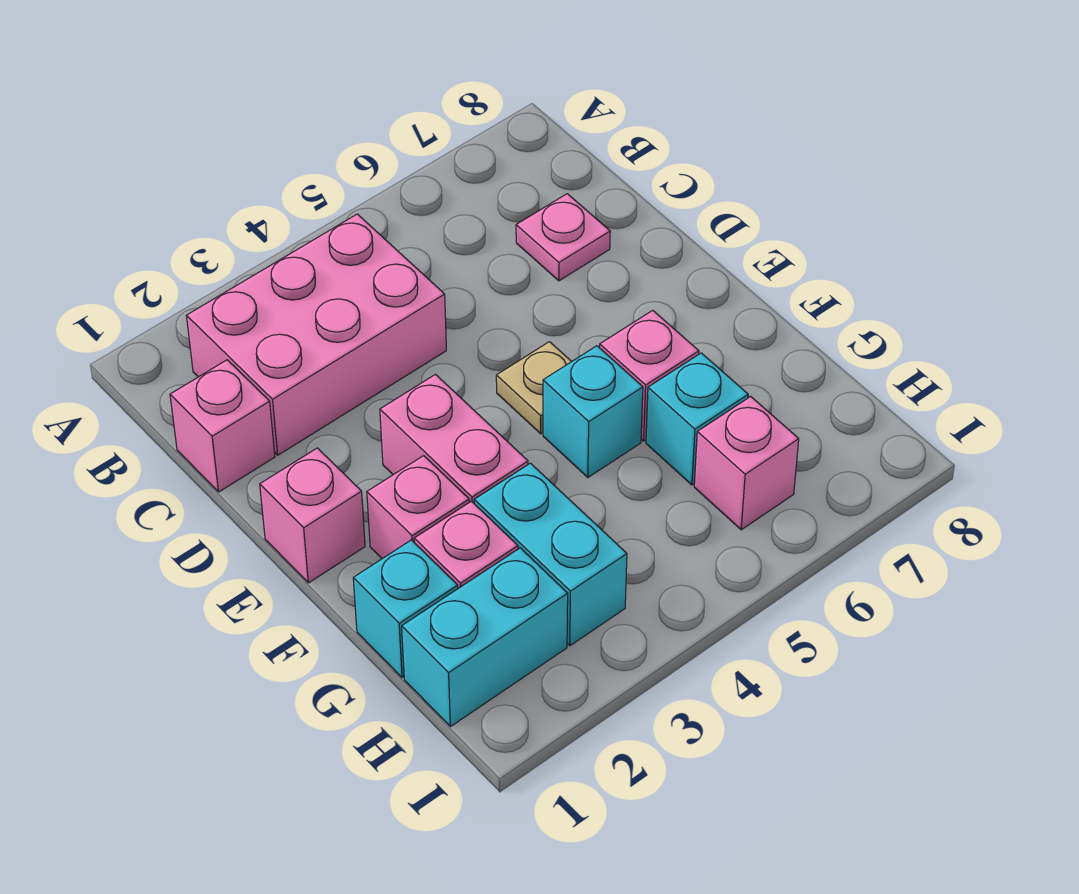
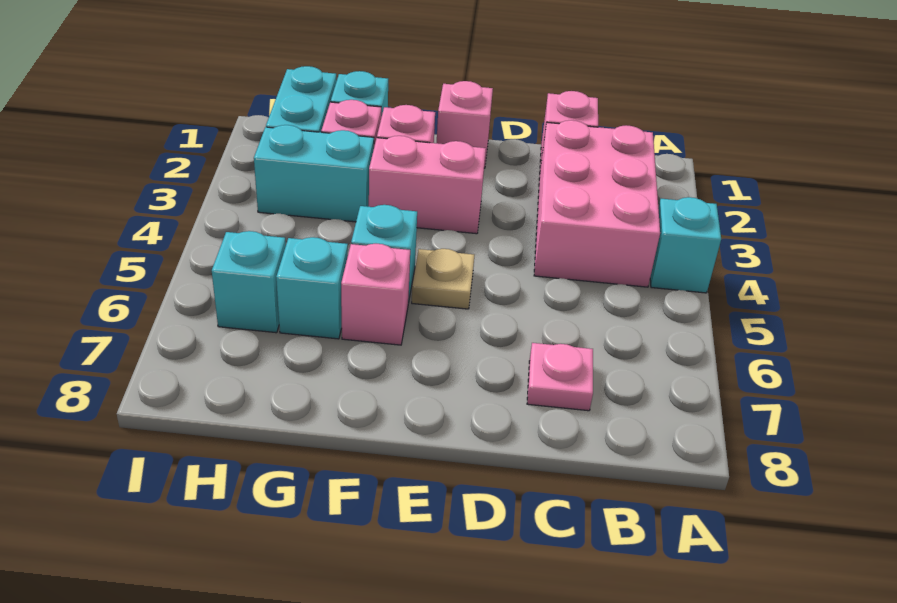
none -> cyan 1x1 brick [650,197,721,293]
pink 1x1 brick [694,397,799,530] -> cyan 1x1 brick [212,231,286,333]

